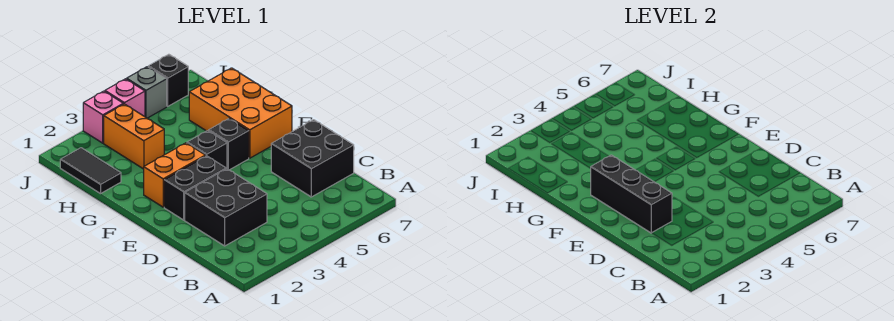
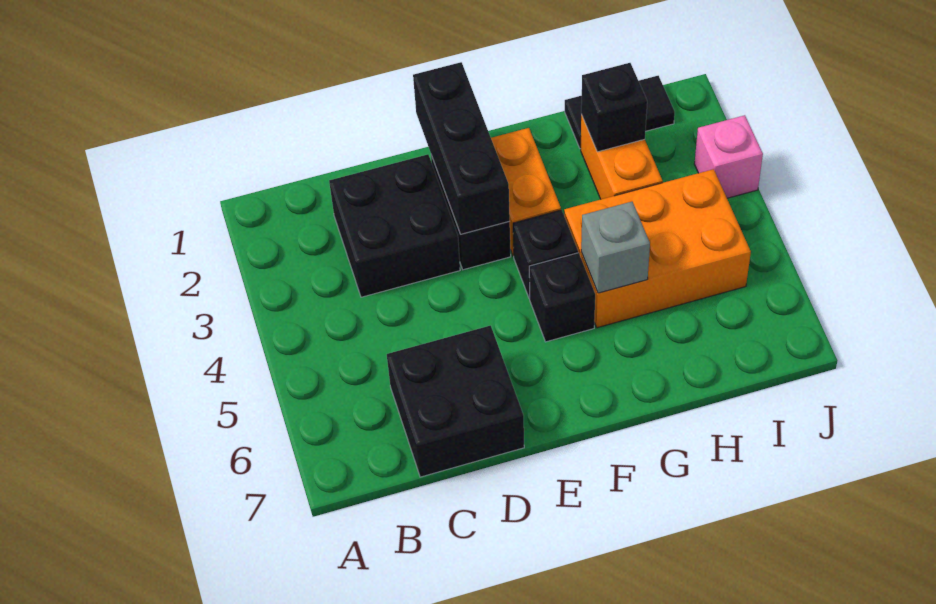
black 1x3 brick [590,155,672,233] -> black 1x3 brick turned to [413,62,510,234]
orange 2x3 brick [189,68,292,158] -> orange 2x3 brick moved to [564,169,751,328]
orange 1x2 brick [104,104,164,169] -> orange 1x2 brick turned to [581,115,663,199]
pink 1x1 brick [105,79,145,117] -> none
grey 1x1 brick [127,67,167,118] -> grey 1x1 brick moved to [581,201,650,293]
black 1x1 brick [148,54,188,106] -> black 1x1 brick moved to [581,63,647,152]

